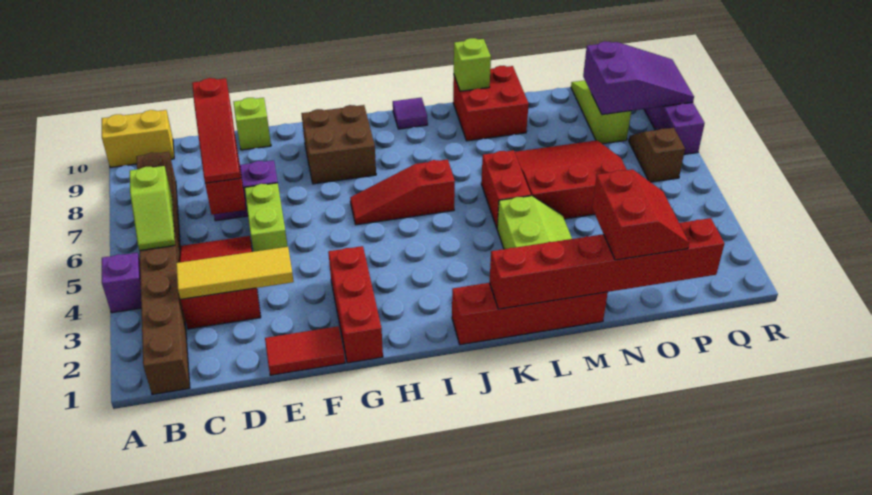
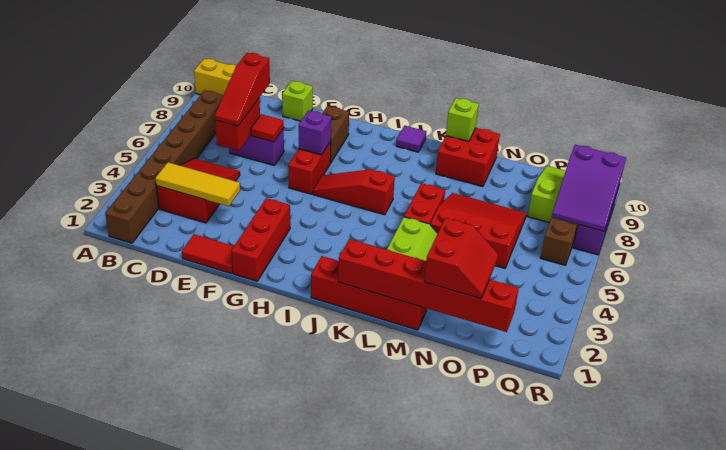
purple 1x1 brick [102,253,141,313] -> purple 1x1 brick moved to [299,110,331,155]
lime 1x2 slope [130,166,175,251] -> none
lime 1x2 brick [245,183,288,252] -> none
none -> red 1x1 tile [251,114,284,142]
none -> red 1x2 brick [288,141,331,194]
brown 2x2 brick [301,105,376,184] -> brown 1x2 brick [322,106,349,163]
purple 2x3 slope [583,41,694,115] -> purple 2x3 slope turned to [552,145,626,231]

